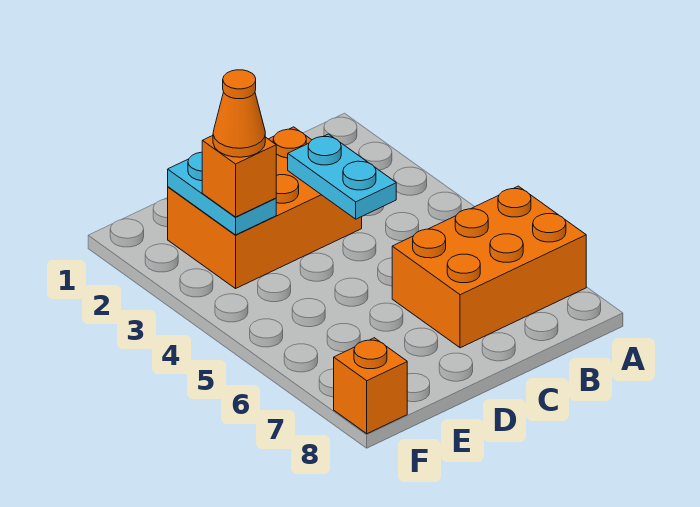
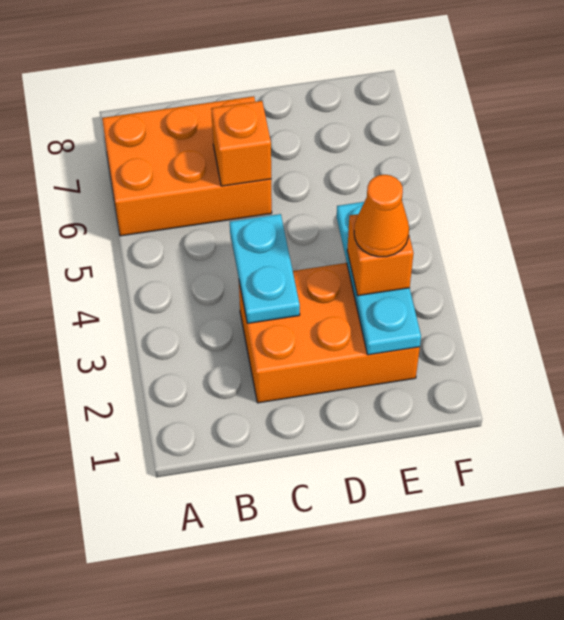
cyan 1x2 plate [168,152,276,235] -> cyan 1x3 plate [337,202,421,355]
orange 1x1 brick [334,338,407,434] -> orange 1x1 brick moved to [211,101,271,186]

